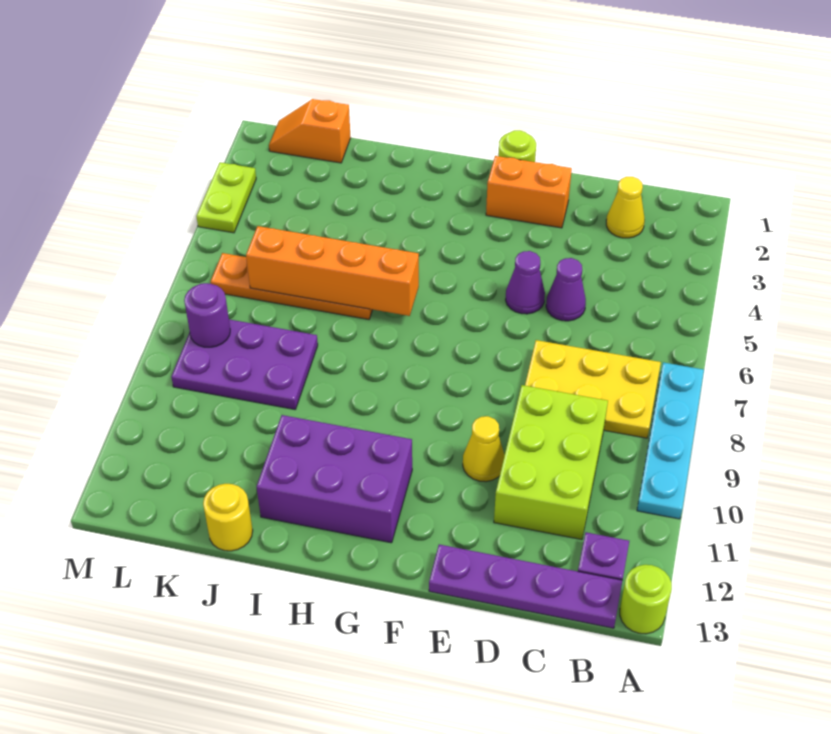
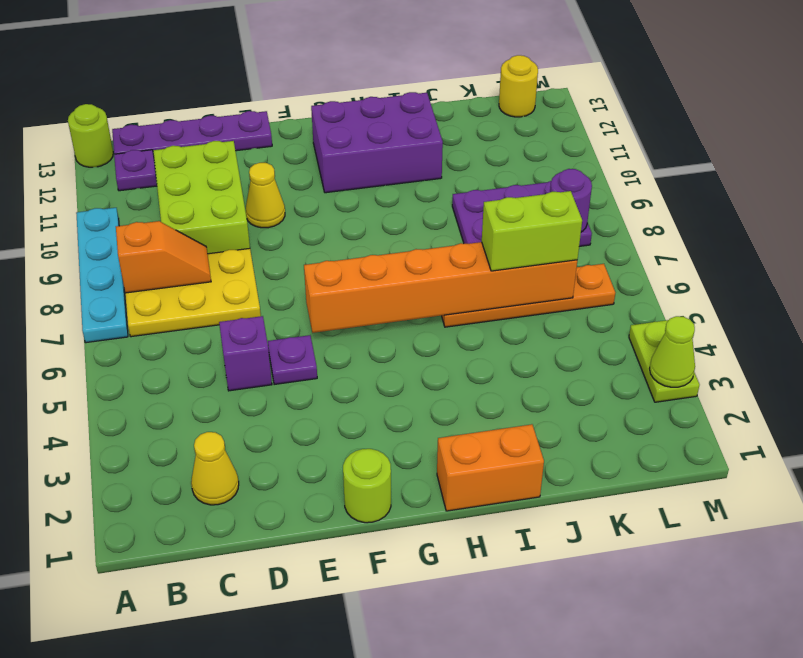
purple 1x1 cone [546,258,586,321] -> purple 1x1 brick [219,316,272,391]
orange 1x2 brick [486,156,572,228] -> orange 1x2 brick moved to [437,424,544,511]
purple 1x1 cone [506,251,545,314] -> purple 1x1 plate [268,335,317,385]
orange 1x4 brick [246,226,419,316] -> orange 1x6 brick [304,242,577,333]
none -> lime 1x2 brick [482,191,582,271]
yellow 1x1 round brick [203,484,253,551] -> yellow 1x1 round brick moved to [499,55,538,117]
orange 1x2 slope [269,99,351,163] -> orange 1x2 slope moved to [116,221,211,293]
none -> lime 1x1 cone [650,316,695,387]

